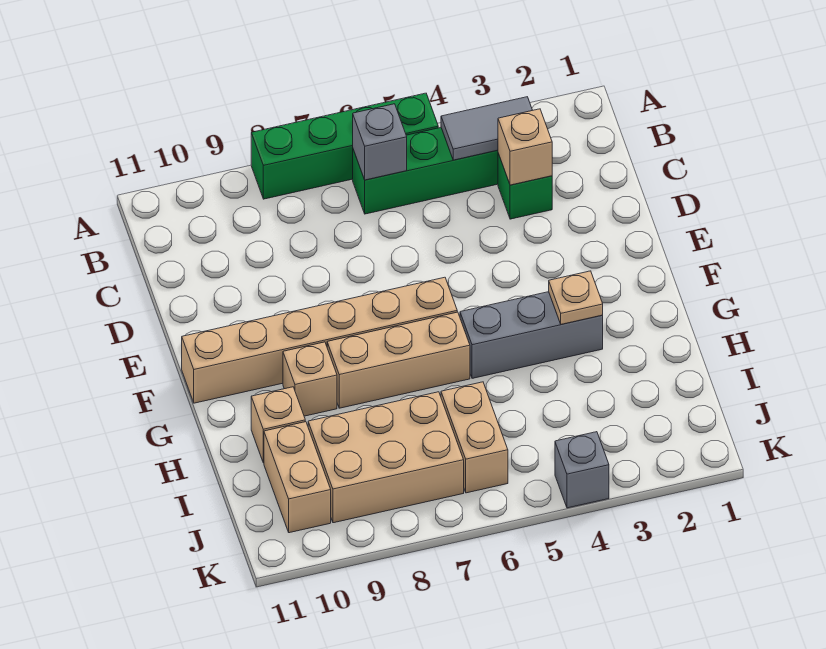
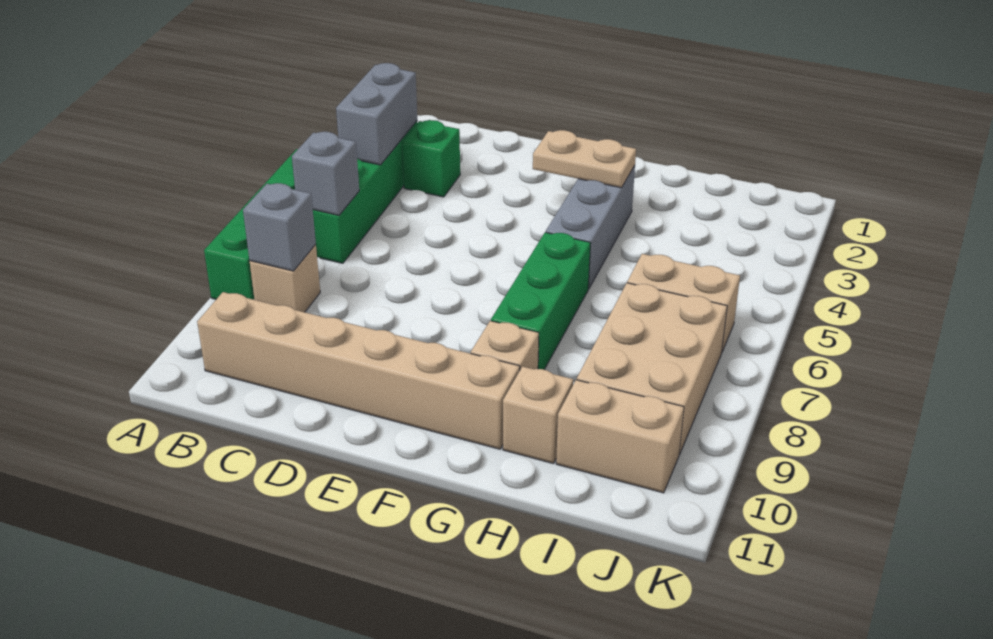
grey 1x2 tile [441,97,532,160] -> grey 1x2 brick [336,63,417,165]
tan 1x1 brick [498,109,552,185] -> tan 1x1 brick moved to [250,244,320,312]
tan 1x6 brick [182,277,457,403] -> tan 1x6 brick turned to [197,292,520,449]
tan 1x1 plate [549,271,603,324] -> tan 1x2 plate [533,130,636,188]
tan 1x3 brick [327,312,470,408] -> green 1x3 brick [491,232,591,370]
grey 1x1 brick [555,432,609,508] -> grey 1x1 brick moved to [243,183,316,271]

